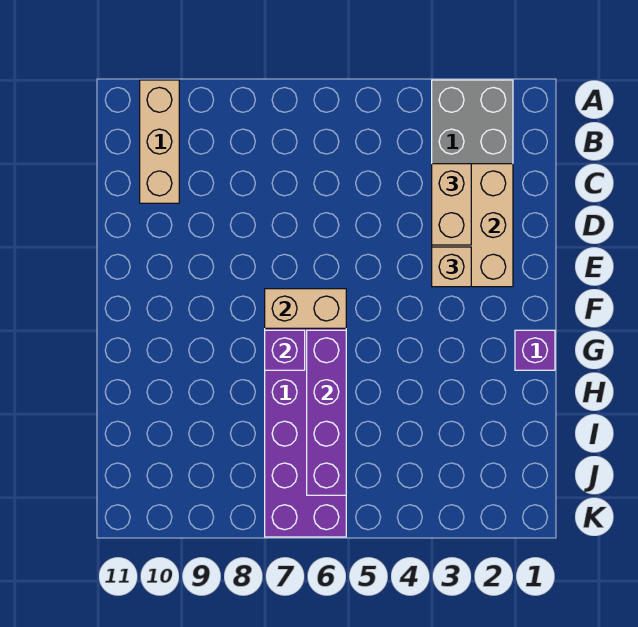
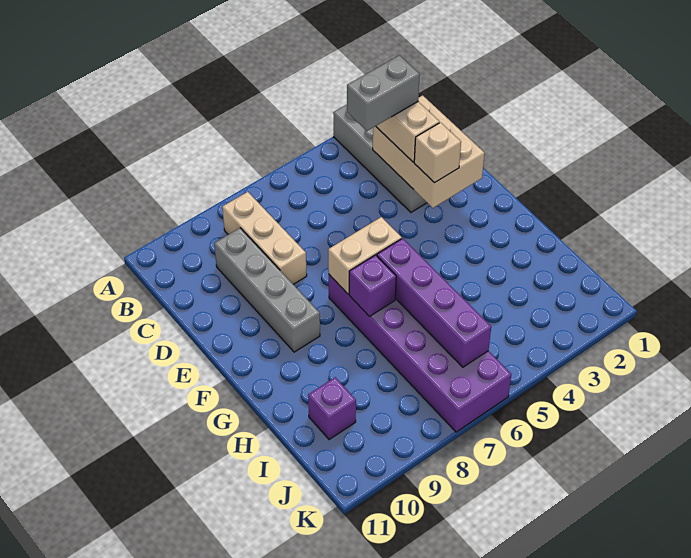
tan 1x3 brick [140,80,179,203] -> tan 1x3 brick moved to [222,192,307,284]
none -> grey 1x2 brick [347,55,420,131]
none -> grey 1x4 brick [214,228,320,352]
purple 1x1 brick [515,330,555,370] -> purple 1x1 brick moved to [308,377,356,440]

